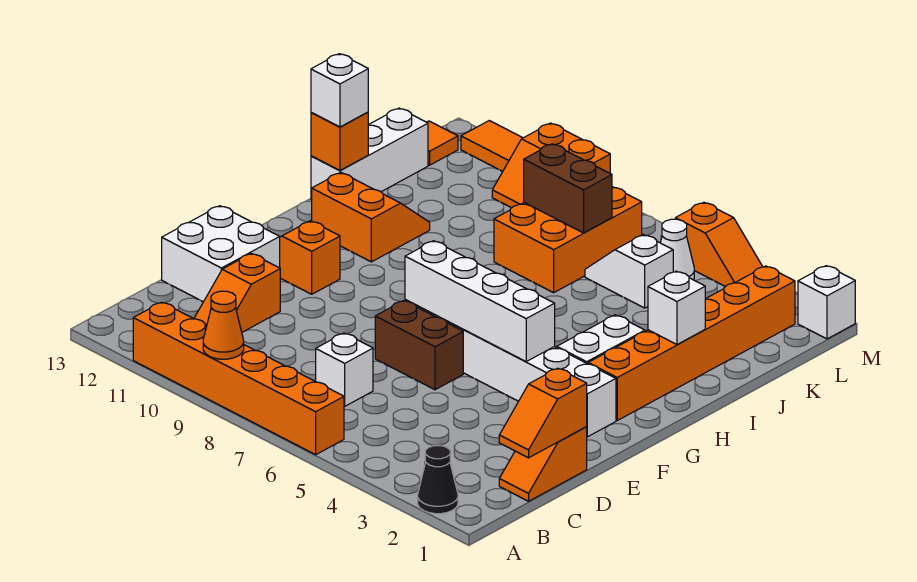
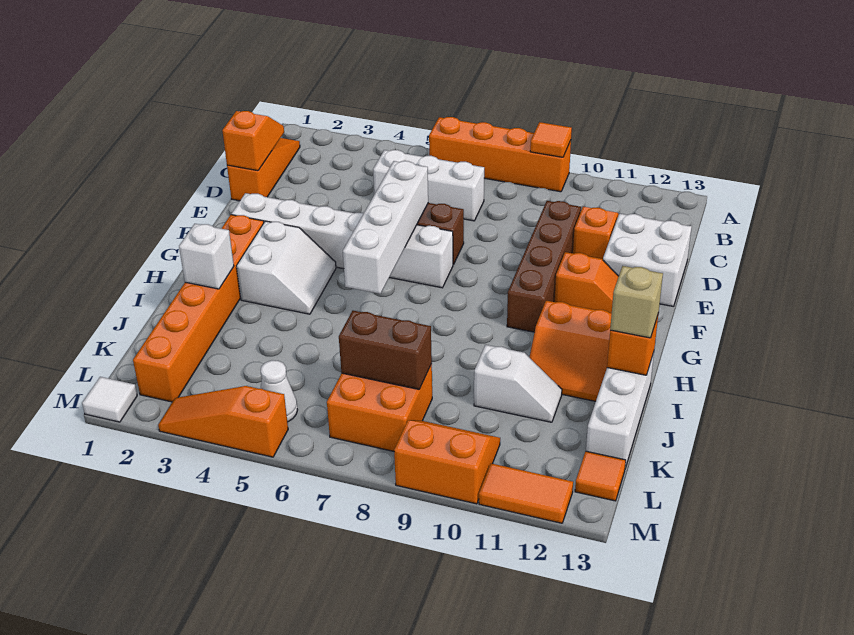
black 1x1 cone [418,446,458,514] -> none
orange 1x6 brick [133,302,344,455] -> orange 1x4 brick [429,117,571,192]
orange 1x1 cone [203,291,244,359] -> orange 1x1 tile [530,122,572,157]
orange 1x2 slope [499,427,587,501] -> orange 1x3 slope [227,138,300,201]
white 1x1 brick [316,333,373,406] -> white 1x3 brick [373,150,484,221]
none -> brown 1x4 brick [507,201,581,332]
white 1x4 brick [405,241,555,361] -> white 1x4 brick turned to [343,161,428,294]
white 1x1 brick [311,54,368,127] -> tan 1x1 brick [610,266,663,338]
orange 2x3 brick [494,187,642,293] -> orange 2x2 brick [327,364,432,451]
white 1x2 slope [585,234,673,308] -> white 1x2 slope moved to [474,345,562,422]
white 1x1 brick [798,266,855,339] -> white 1x1 tile [82,377,137,422]
orange 1x2 slope [675,202,763,287] -> orange 1x3 slope [158,386,288,457]

